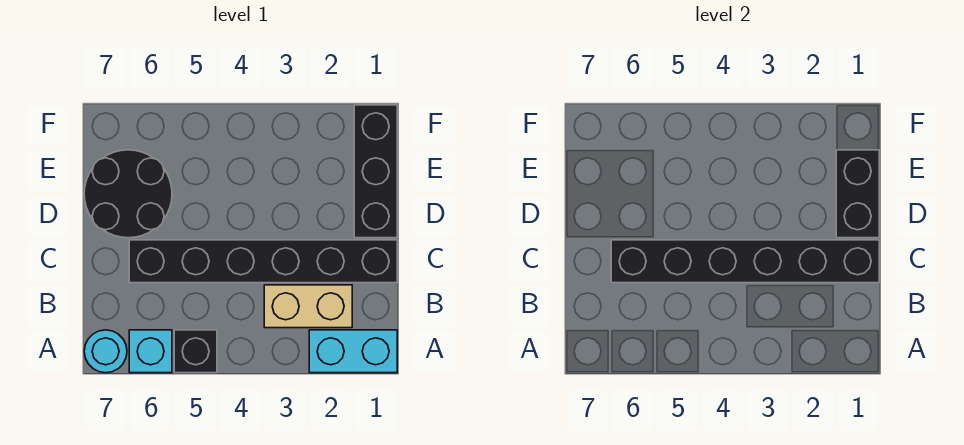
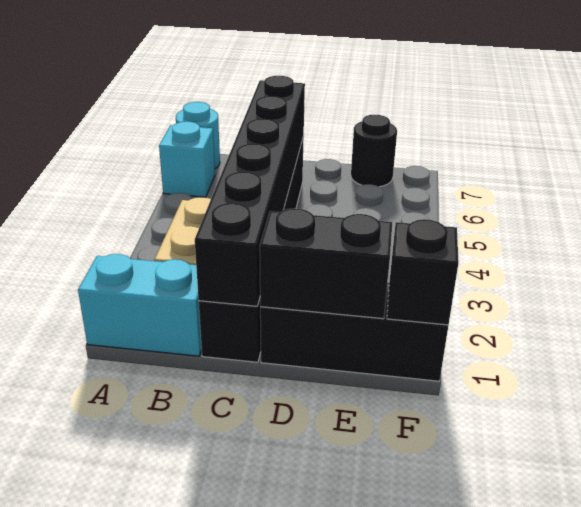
cyan 1x2 brick [309,330,397,373] -> cyan 1x2 brick turned to [78,254,202,356]
black 1x1 brick [174,330,217,373] -> black 1x1 brick moved to [387,219,459,325]
black 2x2 round brick [84,150,172,238] -> black 1x1 round brick [351,115,397,187]

